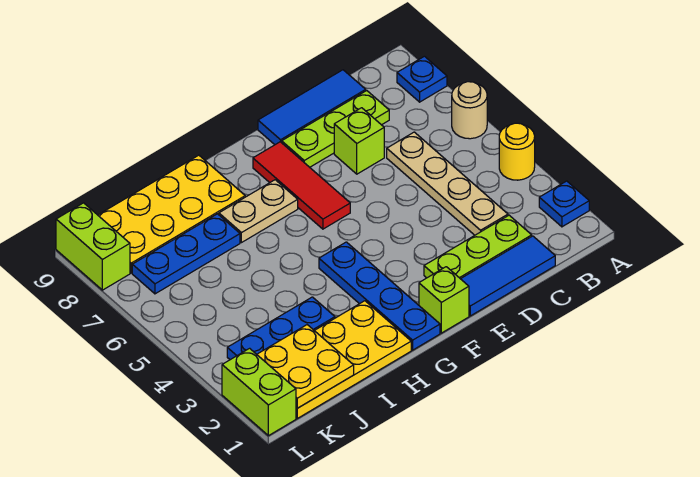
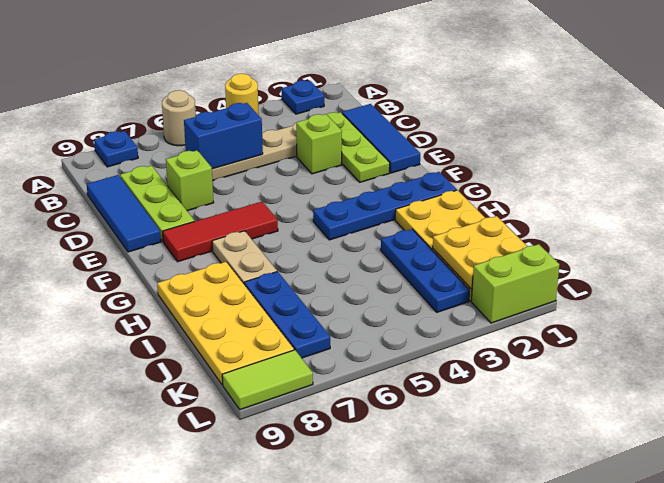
none -> blue 1x2 brick [184,103,263,169]
lime 1x1 brick [419,267,469,333] -> lime 1x1 brick moved to [296,114,342,174]
lime 1x2 brick [56,203,130,290] -> lime 1x2 tile [222,350,313,410]

